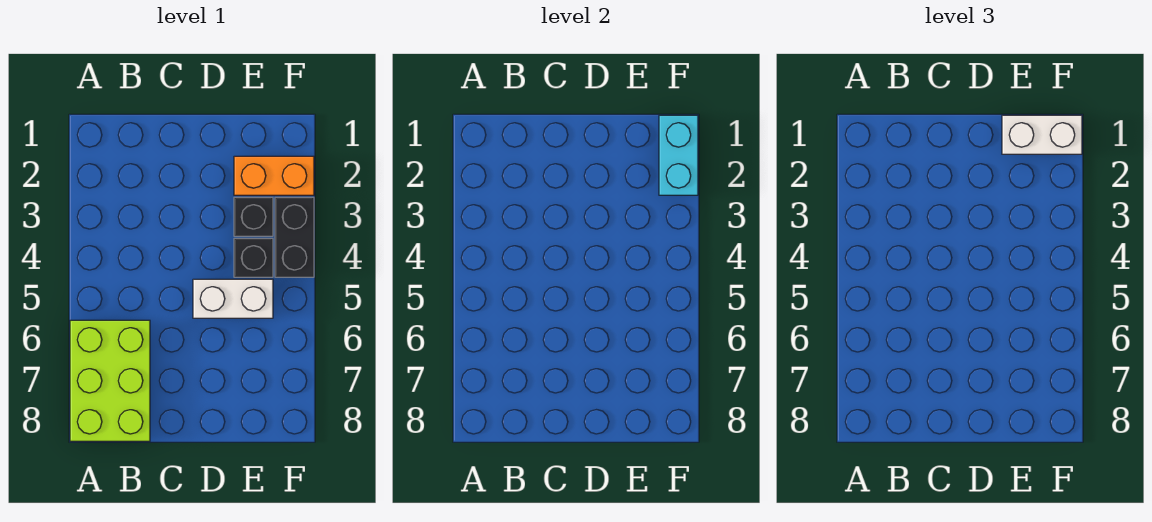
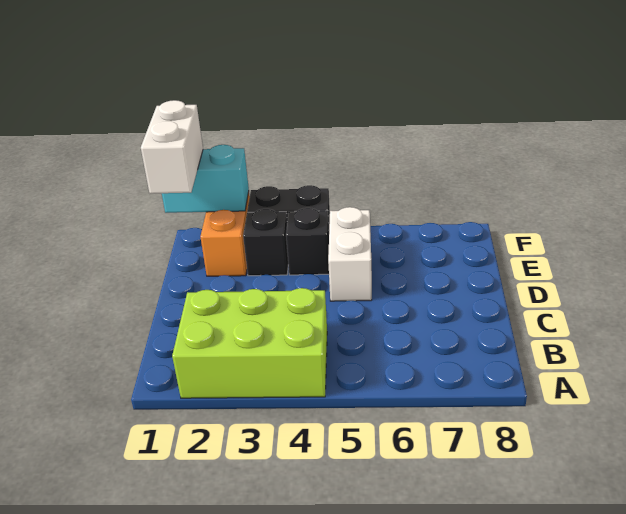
lime 2x3 brick [70,320,150,441] -> lime 2x3 brick moved to [172,288,327,398]

